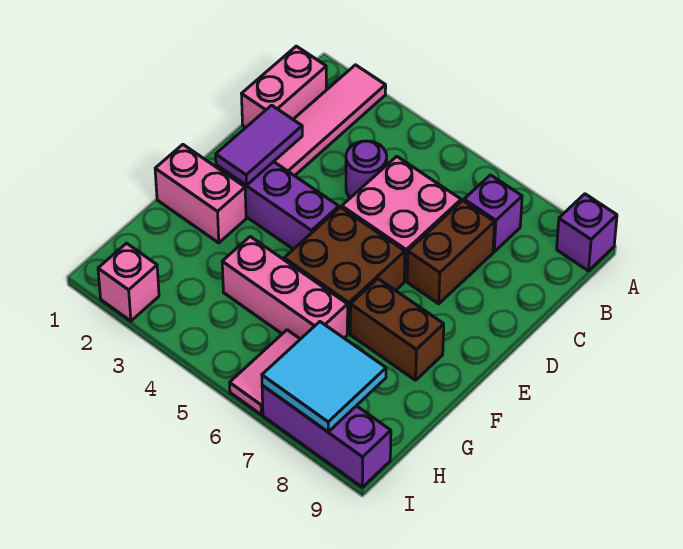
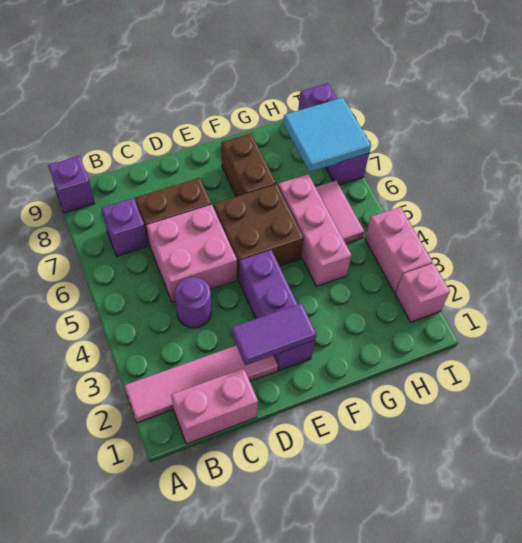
pink 1x2 brick [155,145,246,243] -> pink 1x2 brick moved to [365,207,432,293]
pink 1x2 tile [230,330,300,415] -> pink 1x2 tile turned to [316,180,364,244]

